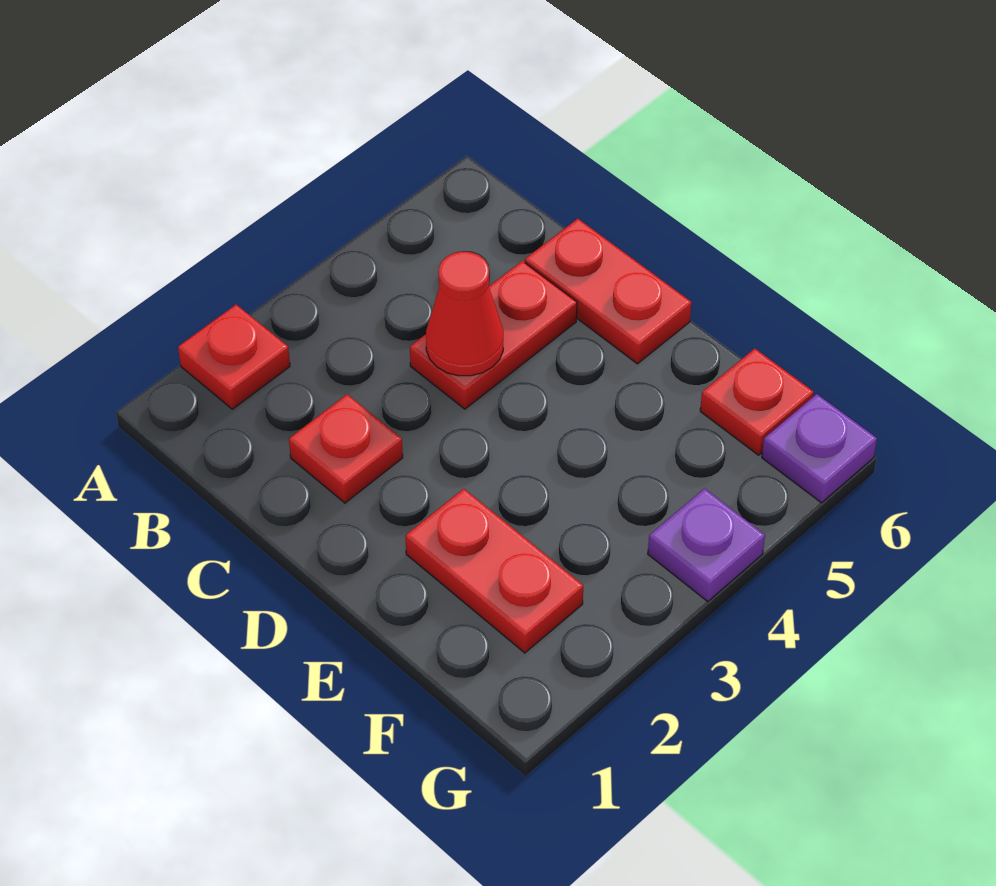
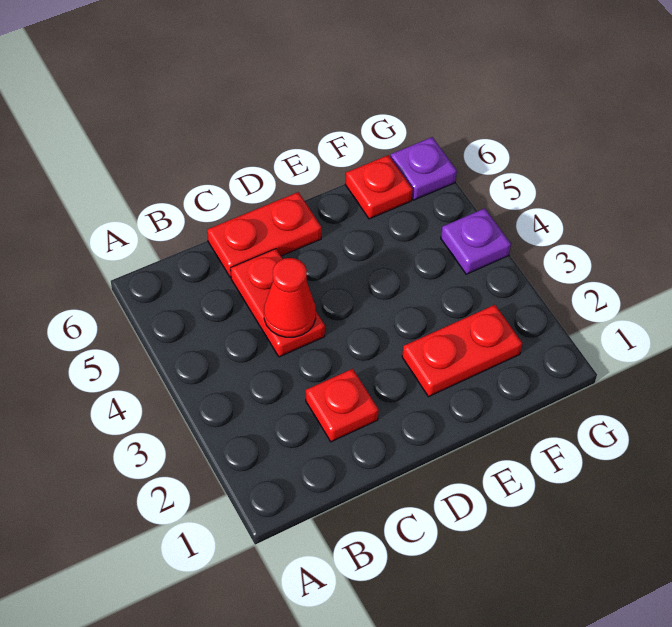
red 1x1 plate [178,305,290,409] -> none

